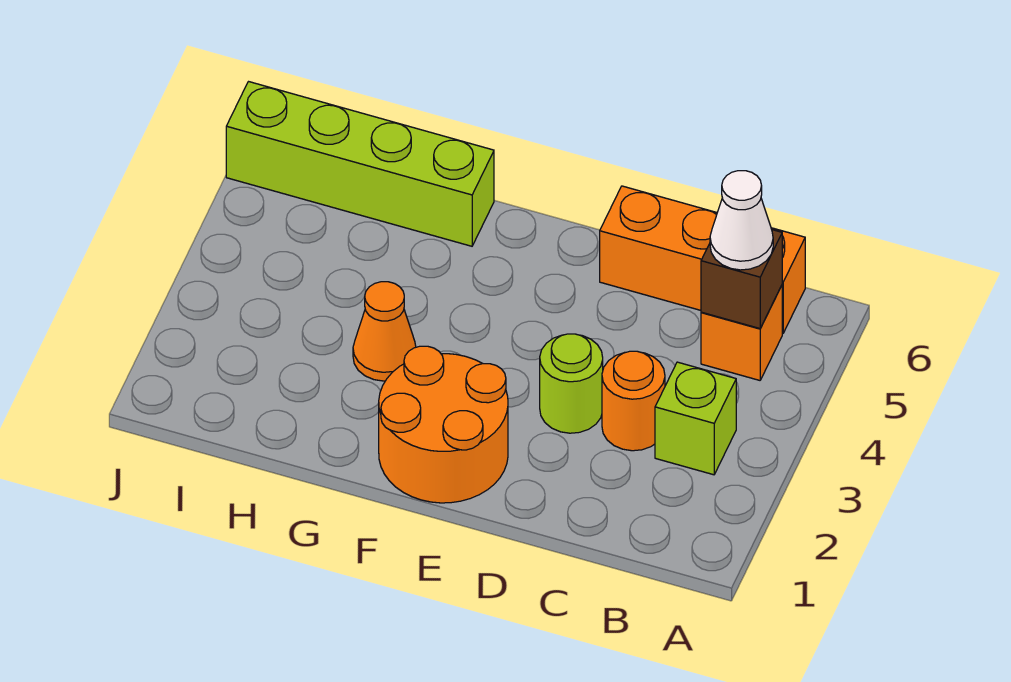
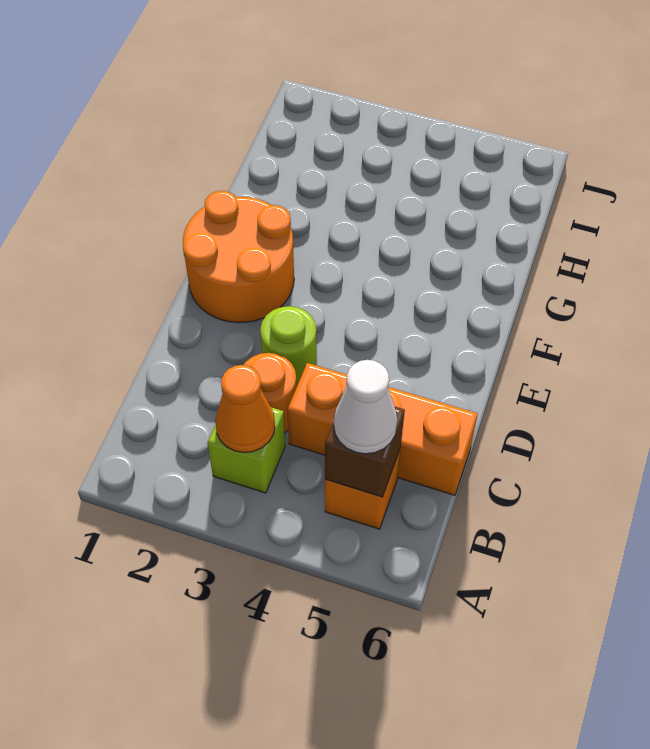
orange 1x3 brick [600,186,805,333] -> orange 1x3 brick turned to [287,363,478,495]
orange 1x1 cone [353,282,416,381] -> orange 1x1 cone moved to [215,365,275,452]
lime 1x4 brick [226,82,494,246] -> none

